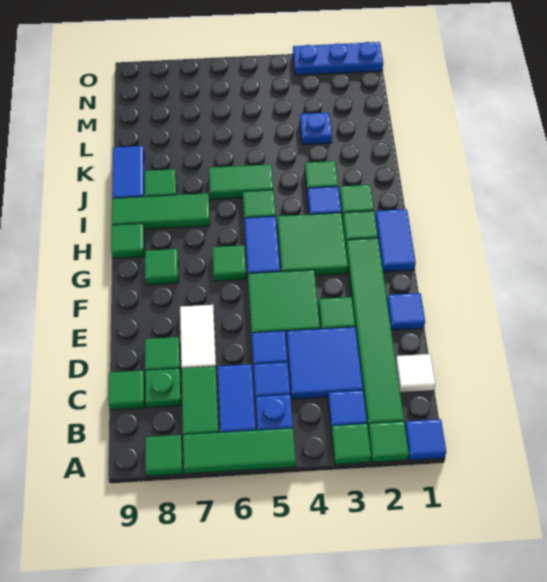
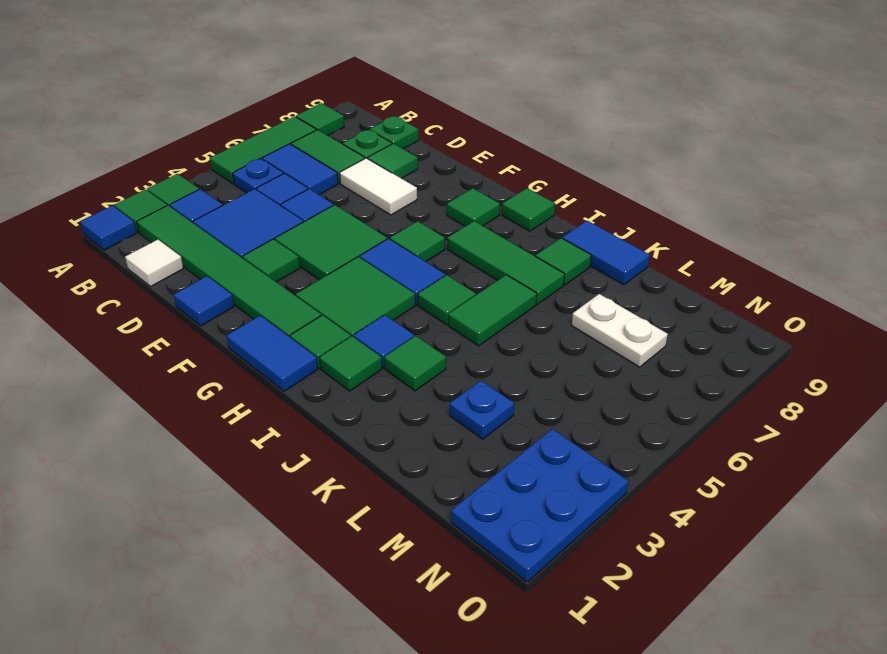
green 1x1 tile [108,371,145,410] -> green 1x1 plate [370,116,418,149]
green 1x3 tile [112,193,210,229] -> green 1x3 tile turned to [447,221,565,304]
none -> white 1x2 plate [572,294,668,367]
blue 1x3 plate [293,42,383,75] -> blue 2x3 plate [451,429,628,582]

